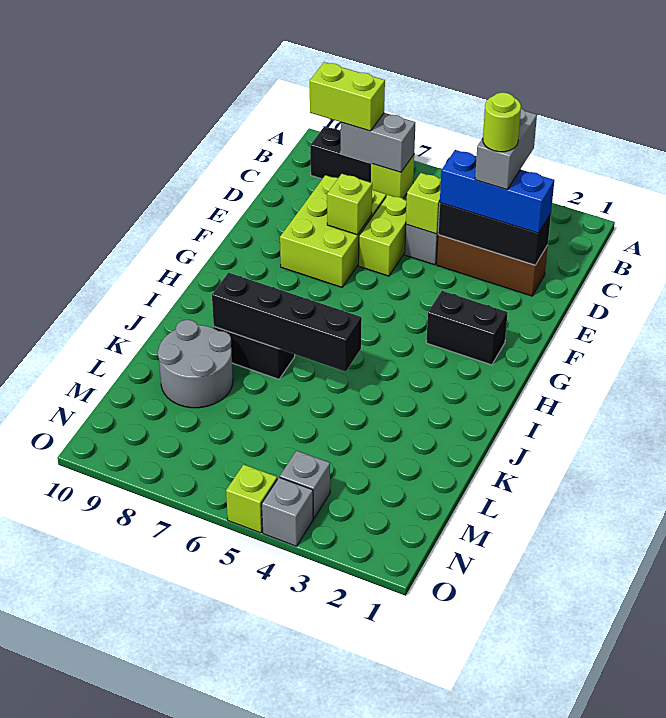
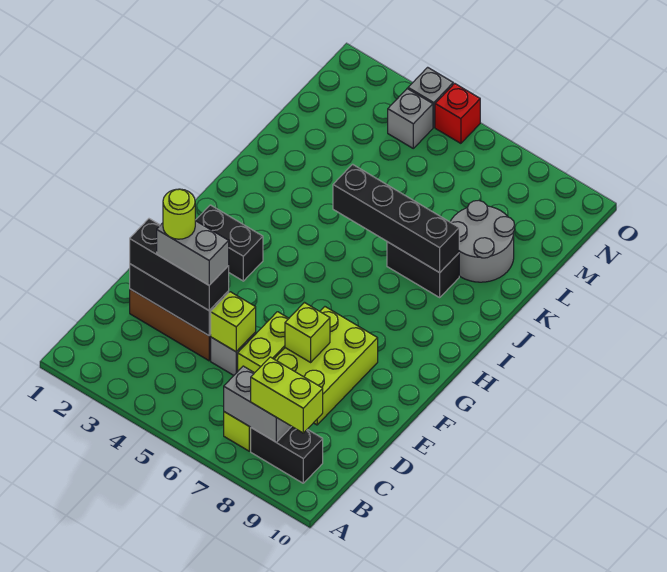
grey 1x2 brick [475,109,537,189] -> grey 1x2 brick turned to [157,221,229,285]
blue 1x3 brick [440,150,554,233] -> black 1x3 brick [130,219,229,310]
lime 1x1 brick [226,465,277,533] -> red 1x1 brick [435,83,480,143]

